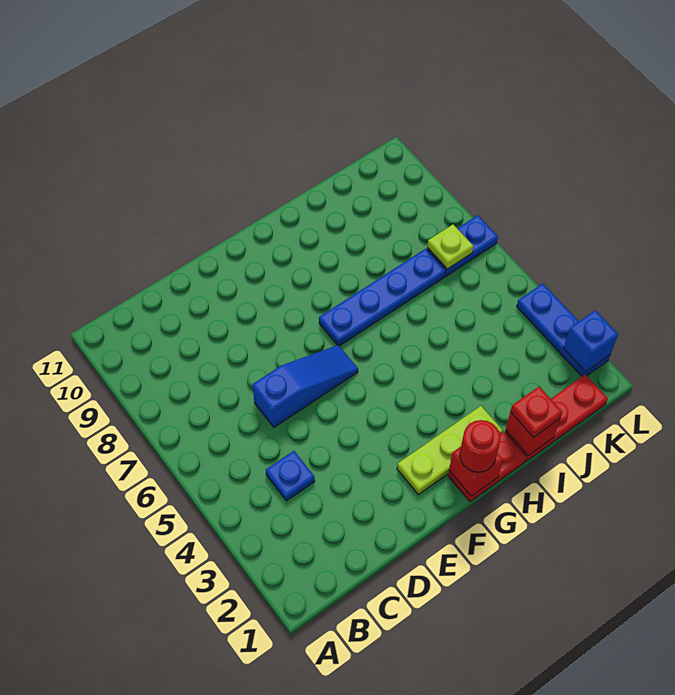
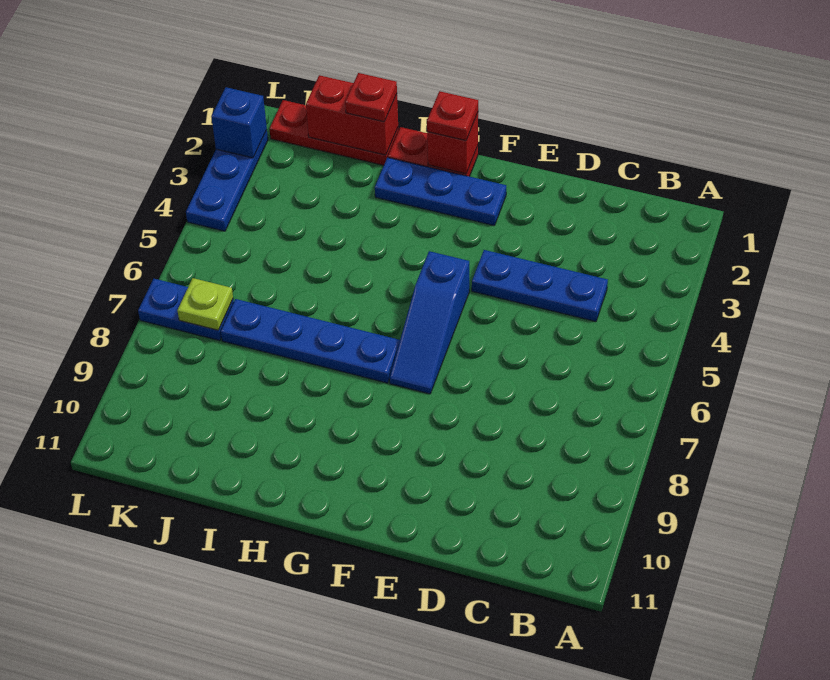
blue 1x1 plate [266,451,315,501] -> blue 1x3 plate [472,250,608,322]
blue 1x3 slope [252,345,358,427] -> blue 1x3 slope turned to [390,251,469,394]
lime 1x3 plate [397,406,503,495] -> blue 1x3 plate [375,158,506,226]
red 1x1 round brick [460,420,501,472] -> red 1x1 plate [427,91,478,141]
red 1x1 brick [505,412,560,456] -> red 1x2 brick [306,75,398,155]

